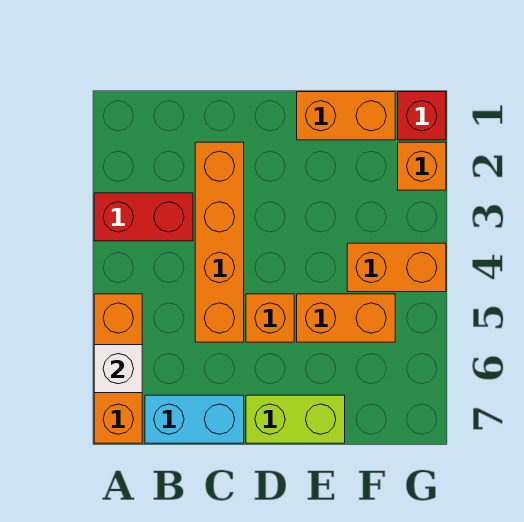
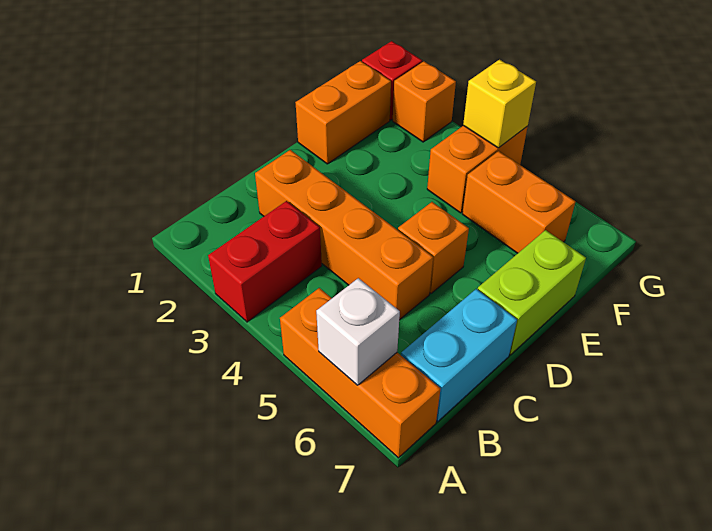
orange 1x2 brick [297,294,395,342] -> orange 1x2 brick turned to [462,151,575,253]
none -> yellow 1x1 brick [463,60,536,148]

